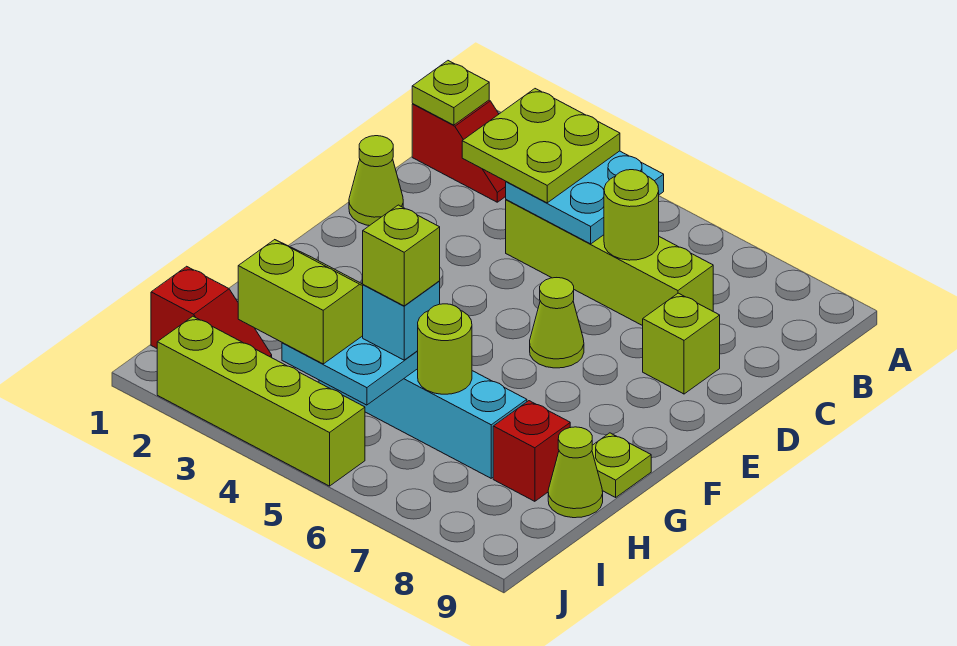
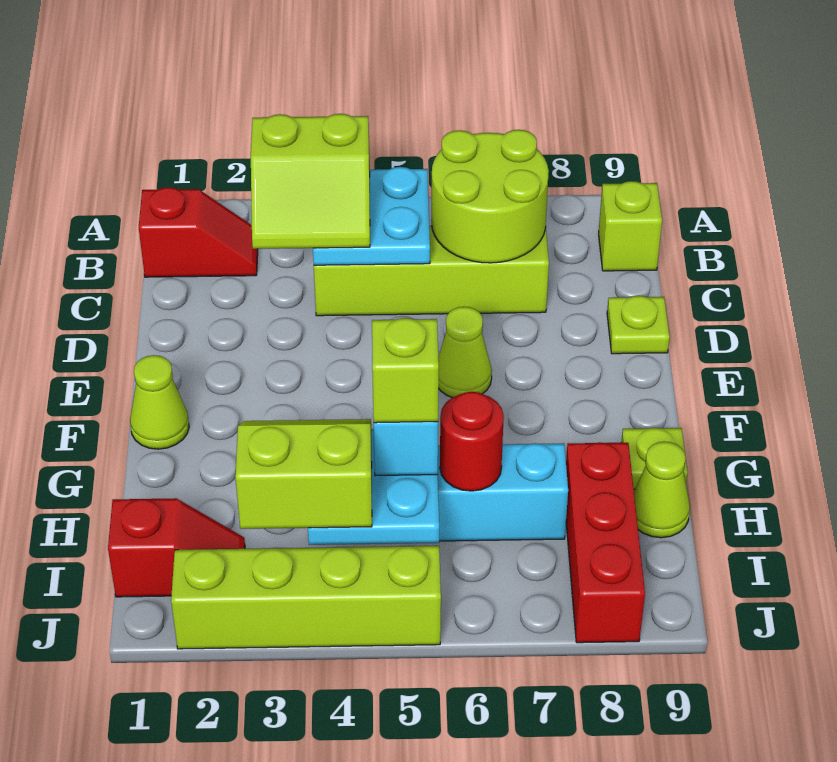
lime 1x1 plate [412,61,489,125] -> lime 1x1 plate moved to [607,296,670,354]
lime 2x2 plate [462,89,620,203] -> lime 2x2 slope [251,114,370,249]
lime 1x1 round brick [604,170,659,260] -> lime 2x2 round brick [431,130,549,263]
lime 1x1 cone [349,136,403,226] -> lime 1x1 cone moved to [130,355,189,449]
lime 1x1 brick [643,293,720,394] -> lime 1x1 brick moved to [599,181,662,271]
lime 1x1 round brick [418,304,472,394] -> red 1x1 round brick [440,392,504,491]
red 1x1 brick [493,401,570,501] -> red 1x3 brick [566,442,645,643]

